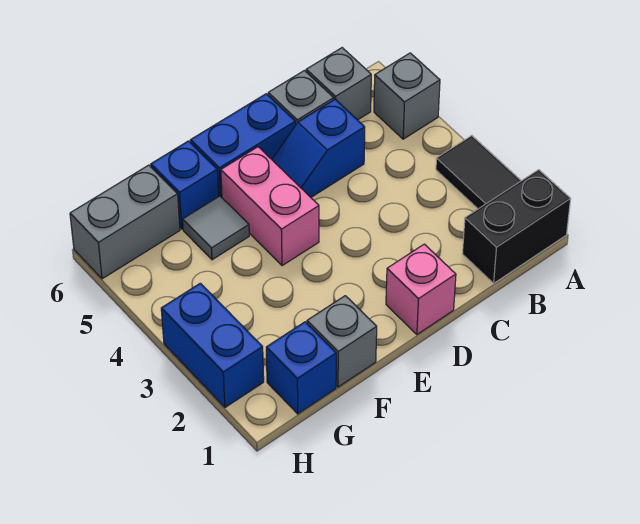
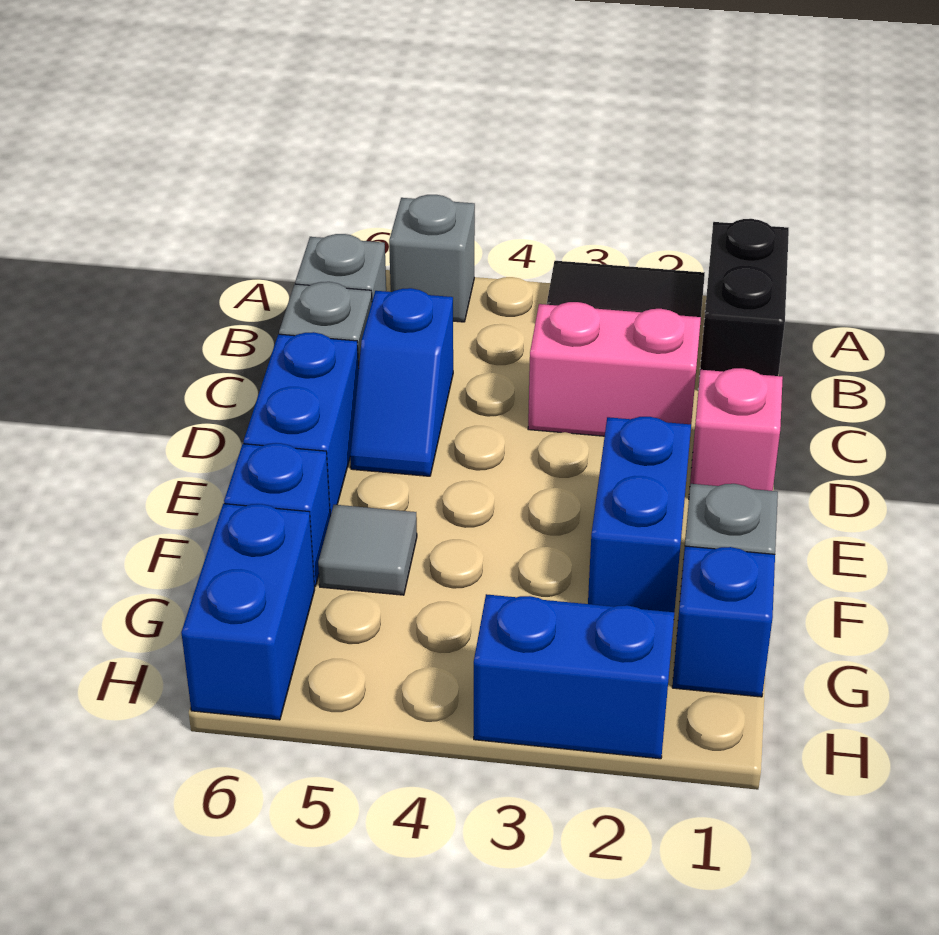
none -> blue 1x2 brick [588,417,691,612]
pink 1x2 brick [221,147,319,266] -> pink 1x2 brick moved to [528,302,701,436]
grey 1x2 brick [70,165,180,279] -> blue 1x2 brick [181,504,315,720]

